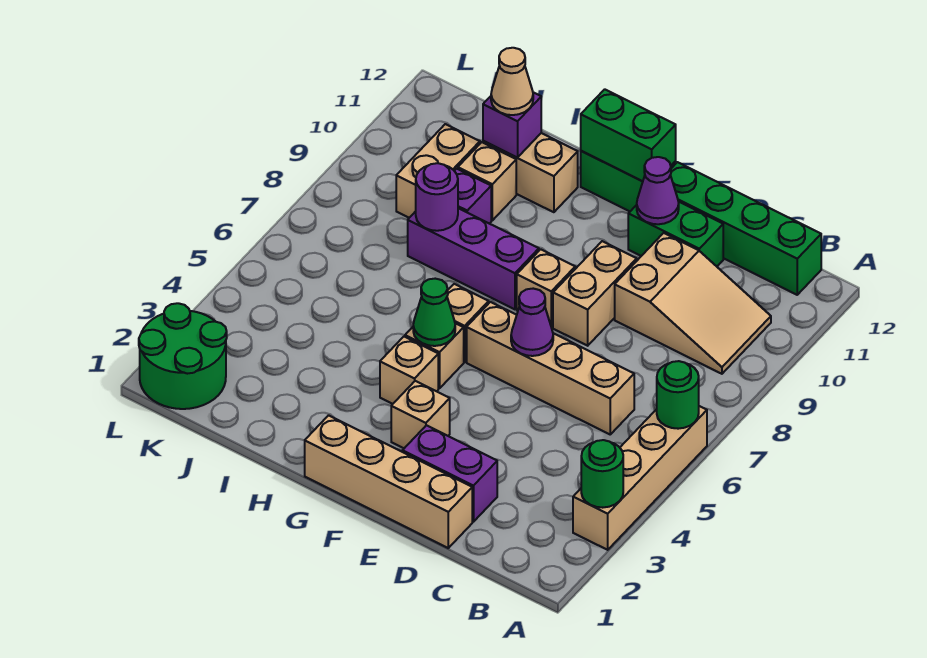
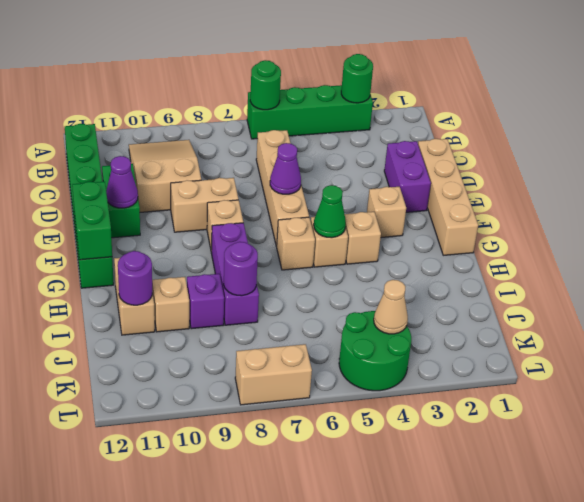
tan 1x4 brick [573,406,707,550] -> green 1x4 brick [247,85,373,139]
purple 1x1 brick [483,92,541,158] -> purple 1x1 round brick [118,251,152,305]
tan 1x1 cone [491,48,533,115] -> tan 1x1 cone moved to [374,280,408,334]
tan 1x2 brick [396,124,480,218] -> tan 1x2 brick moved to [235,344,312,405]
green 2x2 round brick [139,303,227,409] -> green 2x2 round brick moved to [339,311,411,391]

